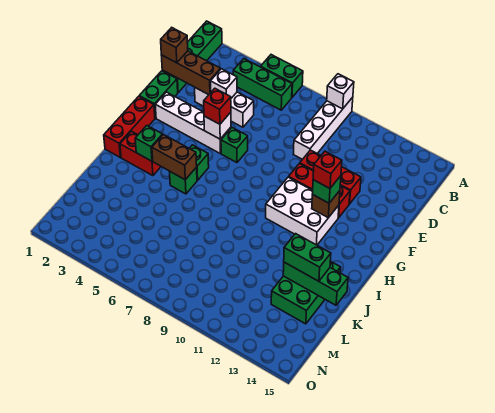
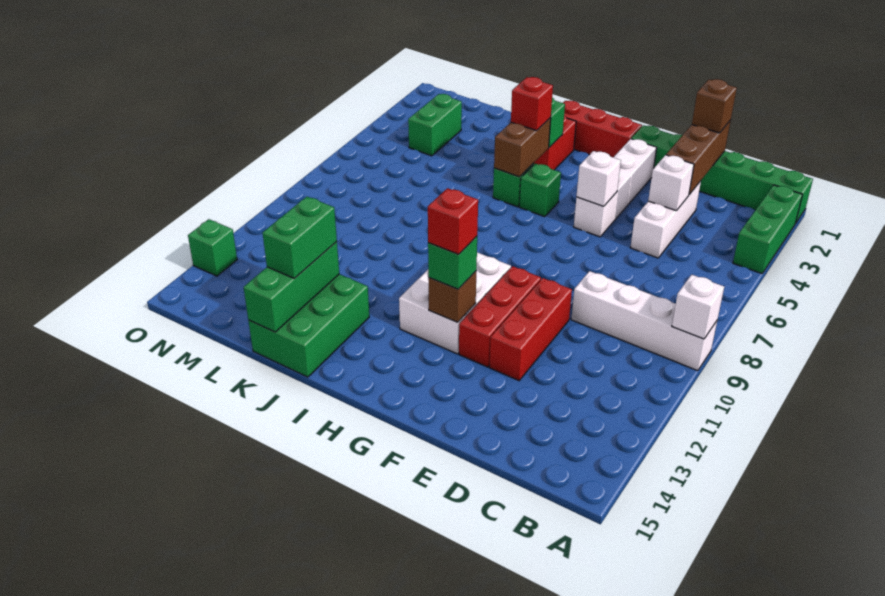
green 1x2 brick [261,55,303,97] -> green 1x2 brick moved to [408,94,462,156]
green 1x3 brick [233,59,292,110] -> green 1x3 brick moved to [733,185,802,274]
red 1x1 brick [204,88,231,124] -> red 1x1 brick moved to [511,77,553,131]
green 1x1 brick [221,128,248,163] -> green 1x1 brick moved to [188,219,237,276]
green 2x3 brick [271,261,341,324] -> green 2x3 brick turned to [248,274,369,377]

